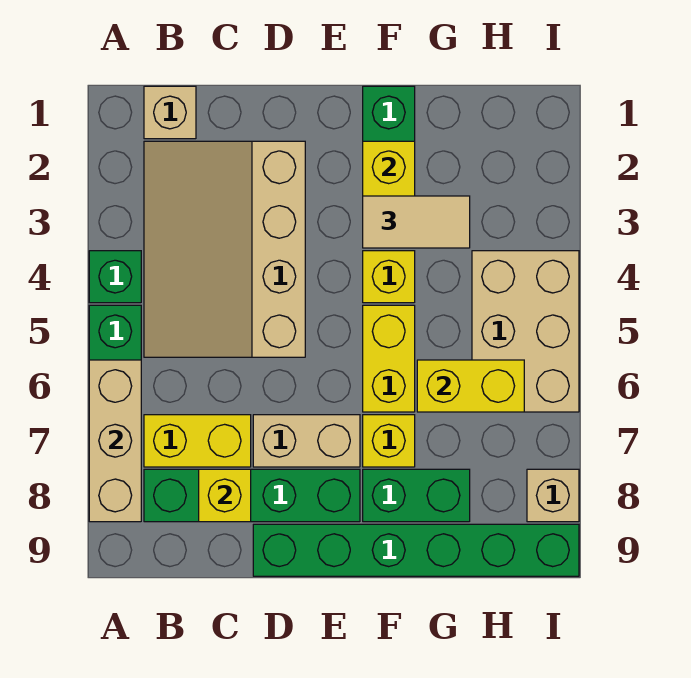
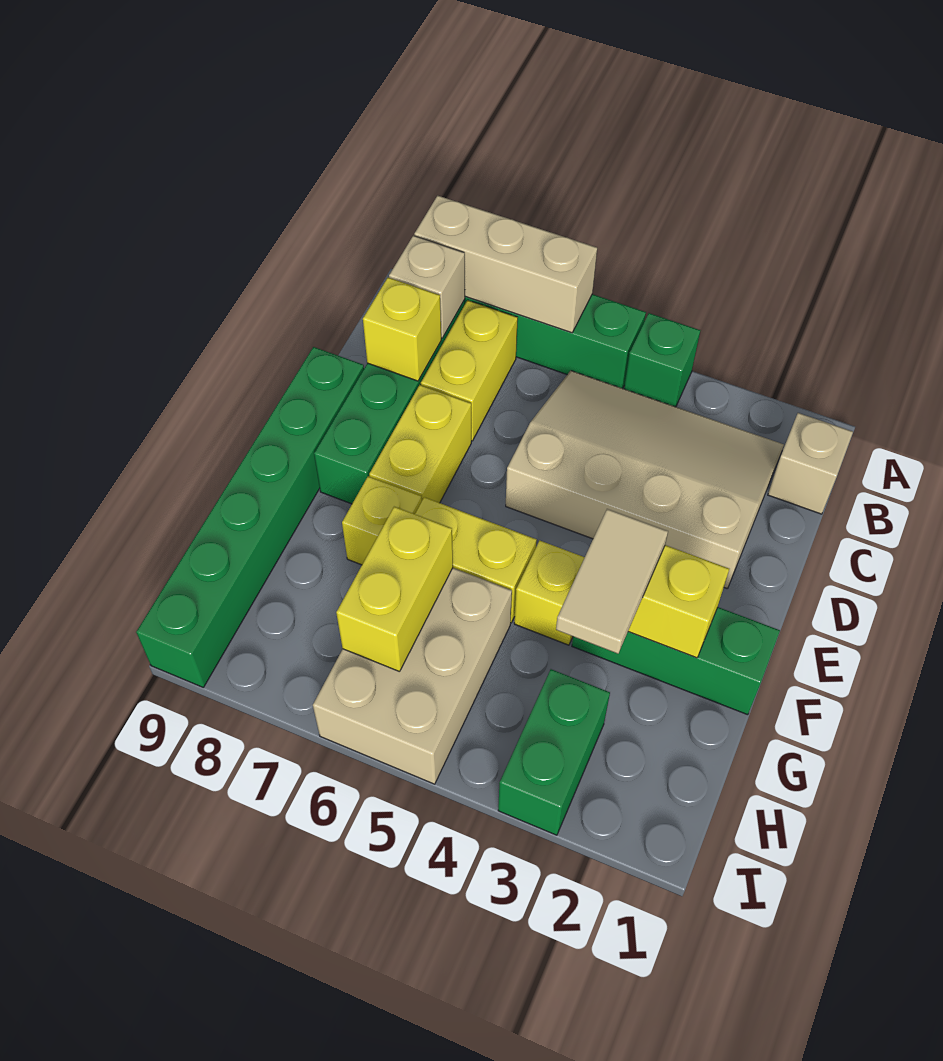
tan 1x2 brick [253,415,360,467] -> yellow 1x2 brick [369,385,471,503]
green 1x2 brick [363,469,470,522] -> green 1x2 brick moved to [498,669,610,835]
tan 2x3 brick [472,251,579,412] -> tan 2x3 brick turned to [313,568,512,784]
tan 1x1 brick [527,469,579,522] -> tan 1x1 brick moved to [389,236,465,338]

